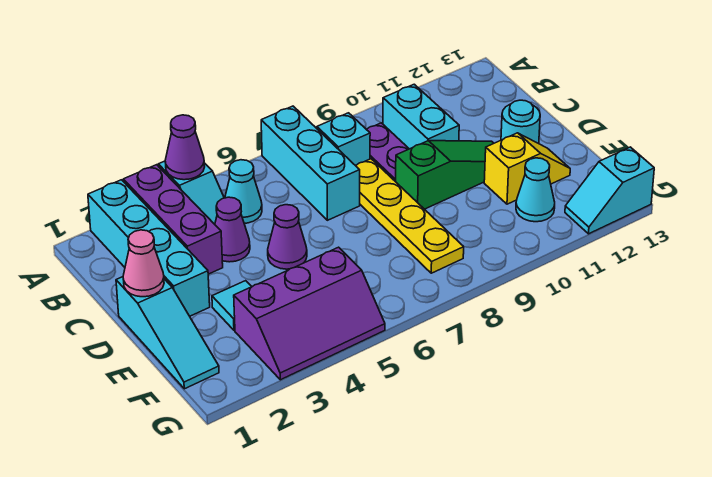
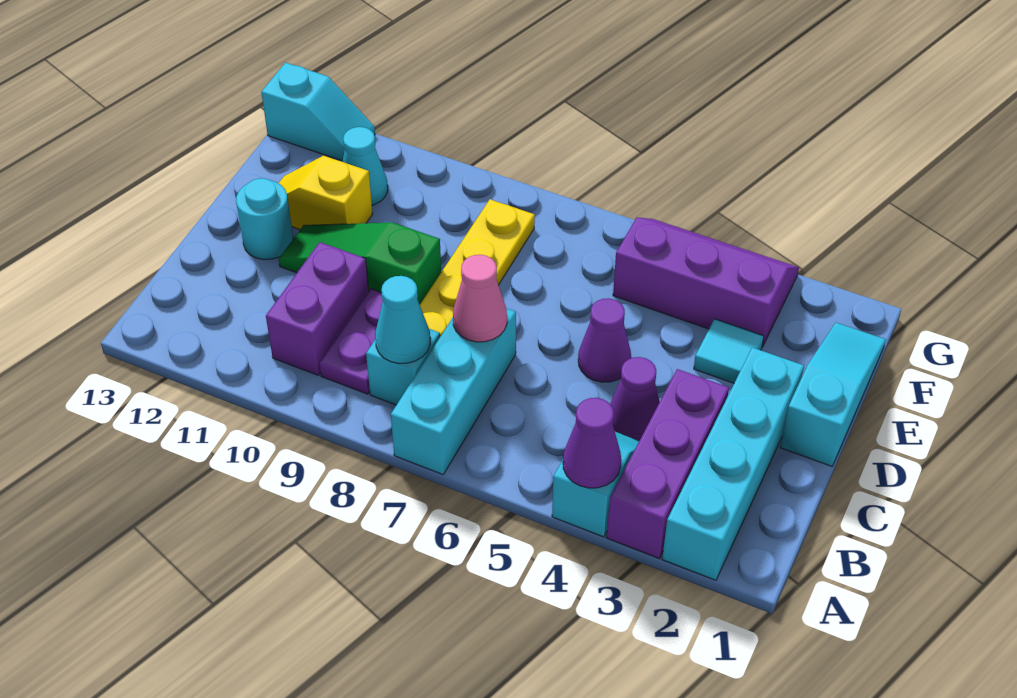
cyan 1x1 cone [225,160,262,223] -> cyan 1x1 cone moved to [375,276,430,363]
cyan 1x2 brick [383,84,459,149] -> purple 1x2 brick [266,242,369,375]
pink 1x1 cone [123,230,164,297] -> pink 1x1 cone moved to [453,255,507,342]

